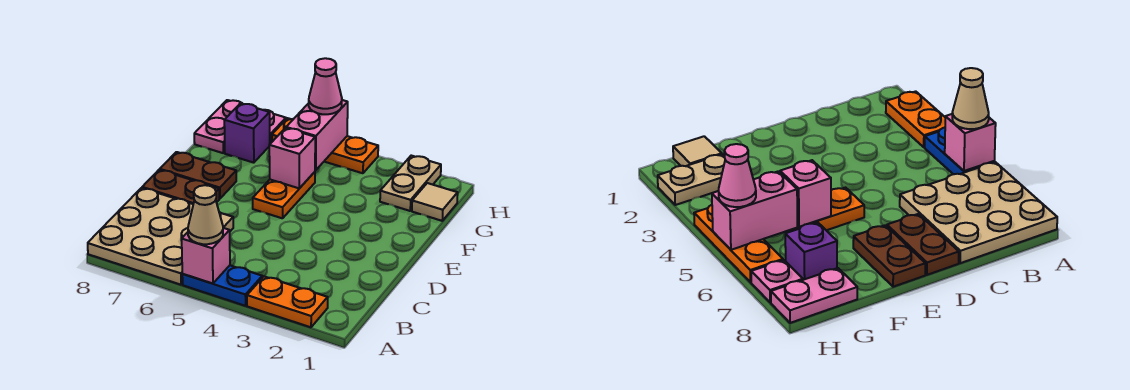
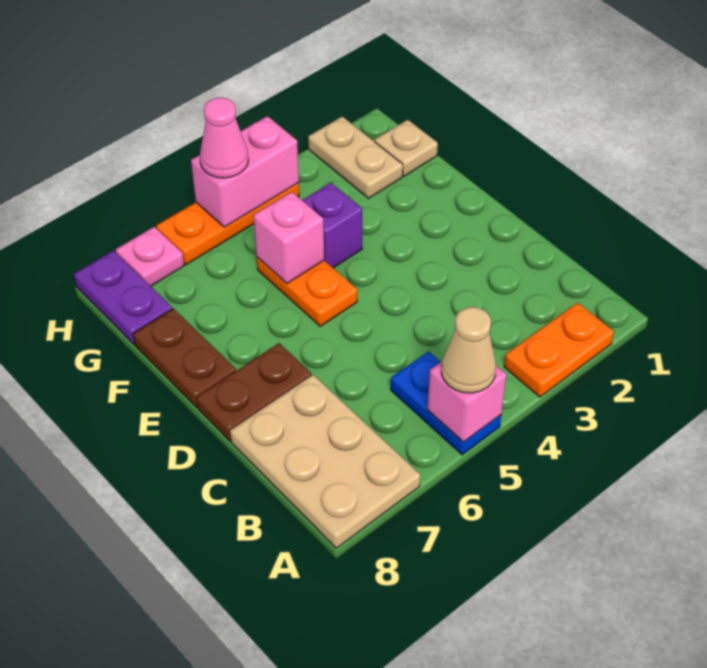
blue 1x2 plate [182,265,262,306] -> blue 1x2 plate turned to [391,351,501,455]
tan 3x3 plate [88,188,233,285] -> tan 2x3 plate [230,375,420,548]
brown 1x2 plate [160,152,236,199] -> brown 1x2 plate turned to [133,309,236,408]
tan 1x1 tile [412,183,458,221] -> tan 1x1 plate [374,120,438,176]
pink 1x2 brick [286,100,348,170] -> pink 1x2 brick turned to [191,116,299,227]
purple 1x1 brick [224,103,270,163] -> purple 1x1 brick moved to [302,183,362,268]
pink 1x2 plate [194,100,242,153] -> purple 1x2 plate [74,251,172,344]

